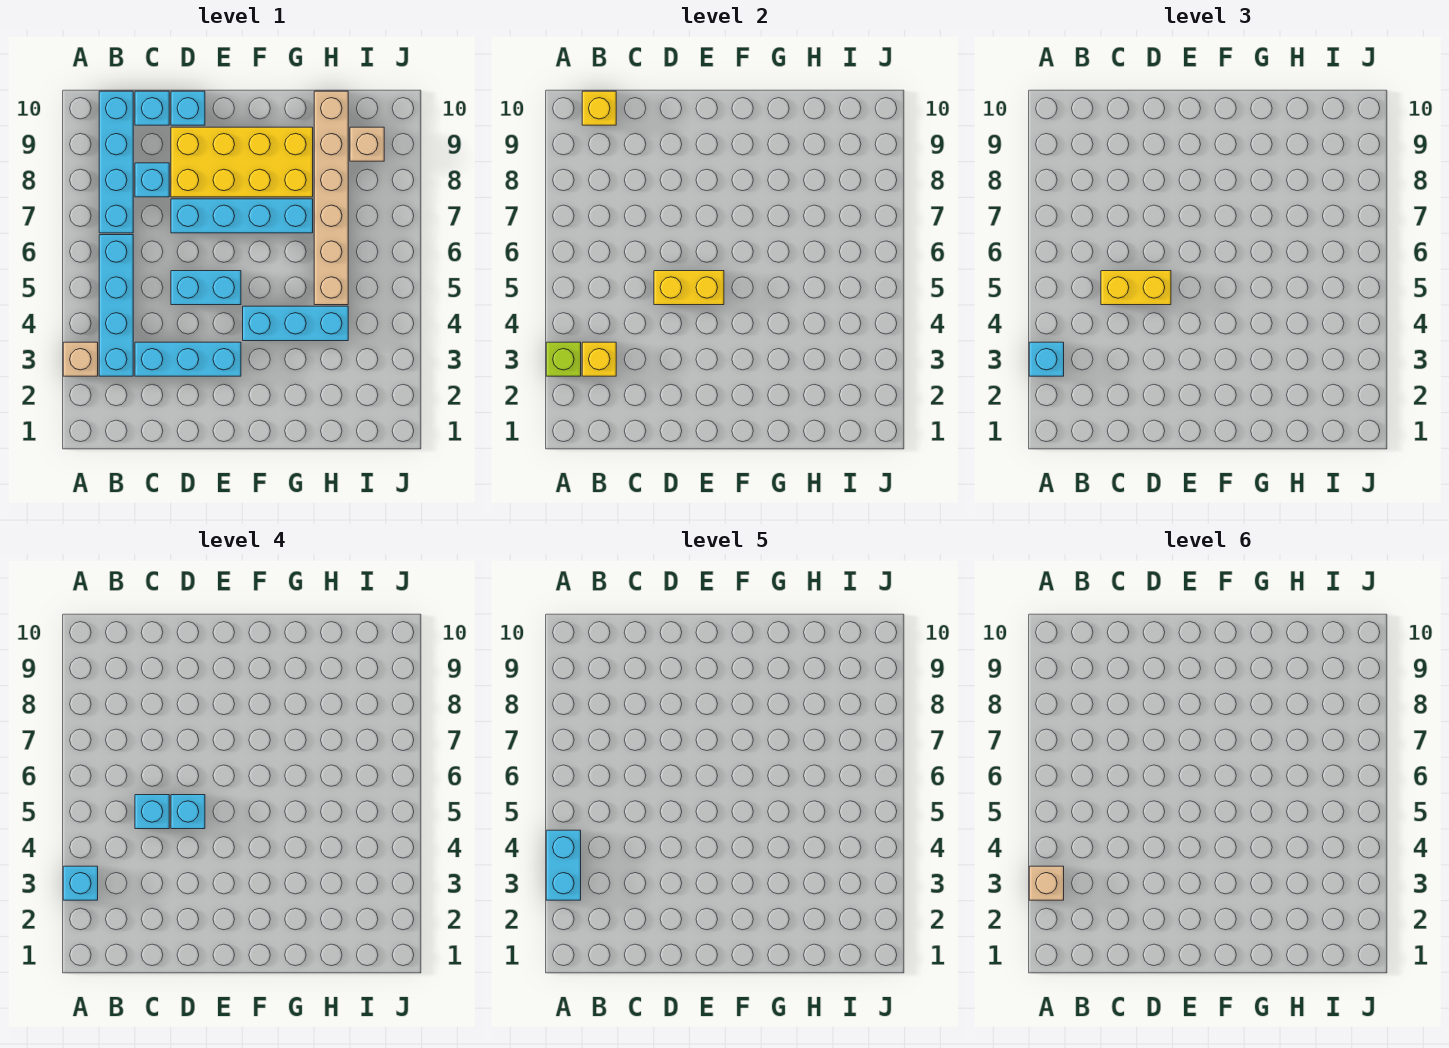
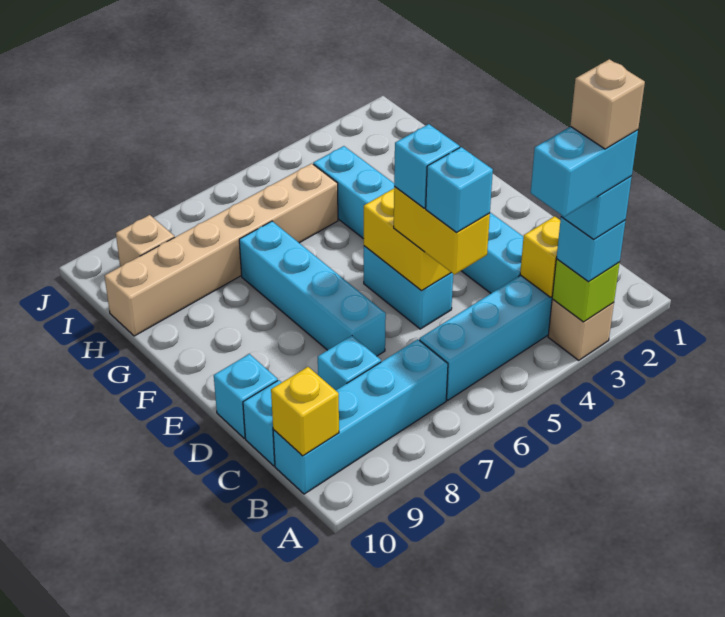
yellow 2x4 brick [171,127,313,197] -> none

